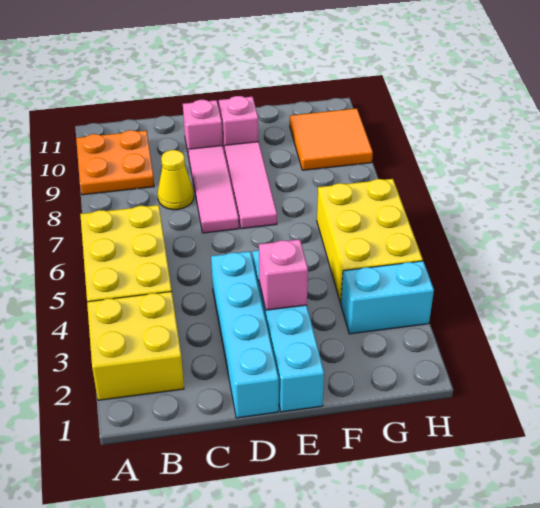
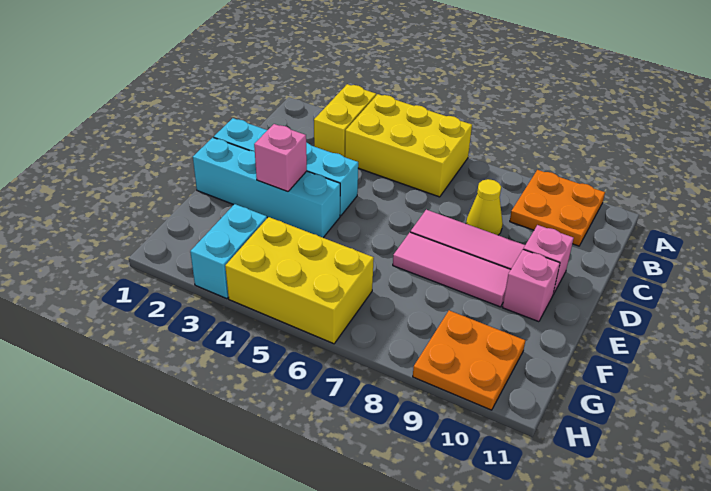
yellow 2x2 brick [87,291,184,400] -> yellow 1x2 brick [314,84,376,157]
orange 2x2 tile [290,108,373,170] -> orange 2x2 plate [413,310,525,410]

